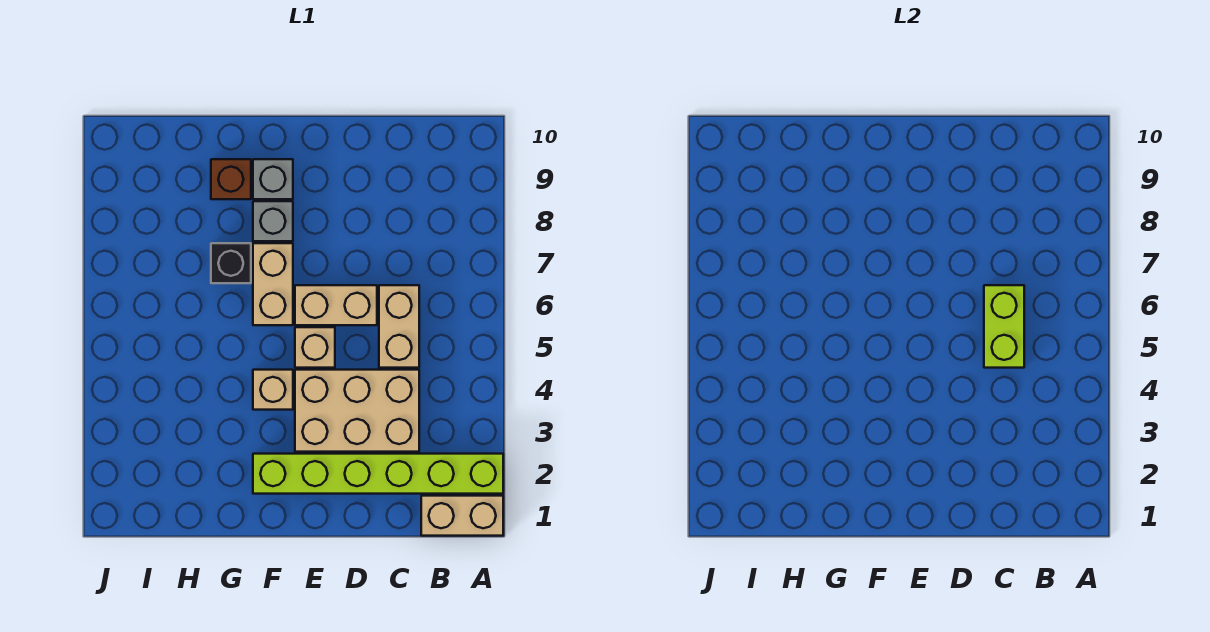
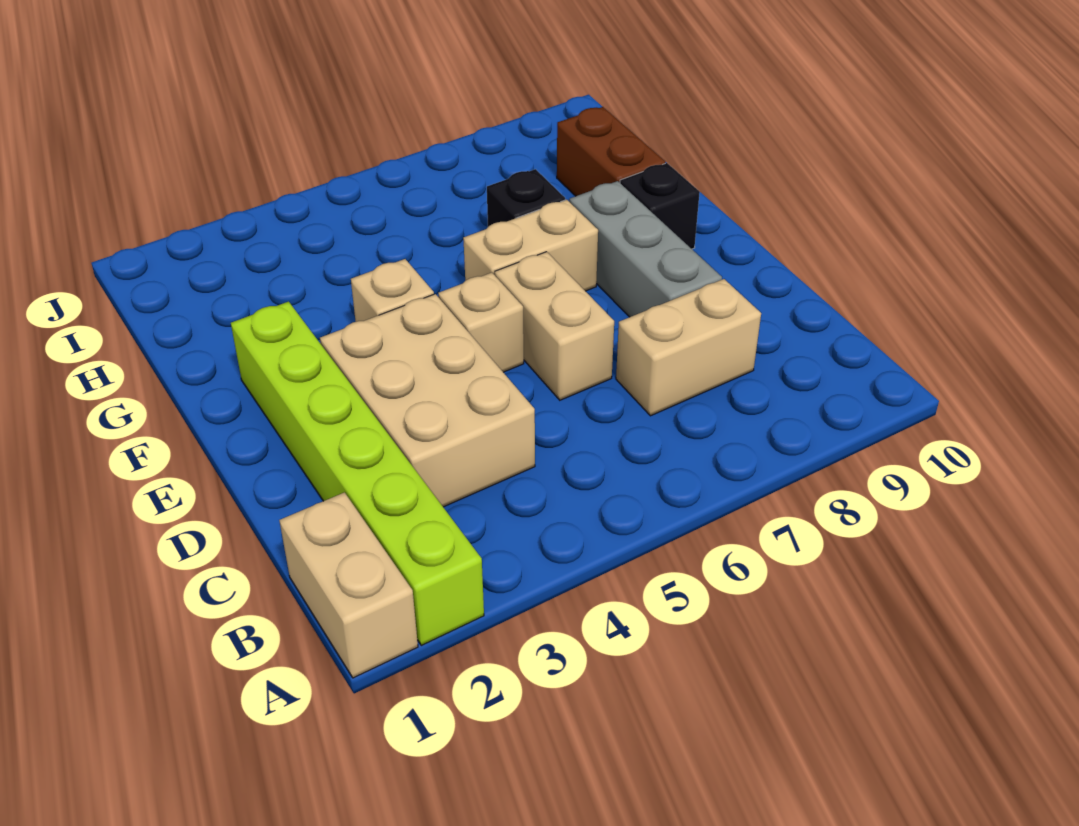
tan 1x2 brick [379,285,419,368] -> tan 1x2 brick moved to [616,279,761,416]
lime 1x2 brick [984,285,1024,368] -> none
grey 1x1 brick [253,201,293,241] -> grey 1x3 brick [569,181,722,317]
grey 1x1 brick [253,159,293,199] -> black 1x1 brick [620,163,700,249]
brown 1x1 brick [211,159,251,199] -> brown 1x2 brick [557,107,665,196]

